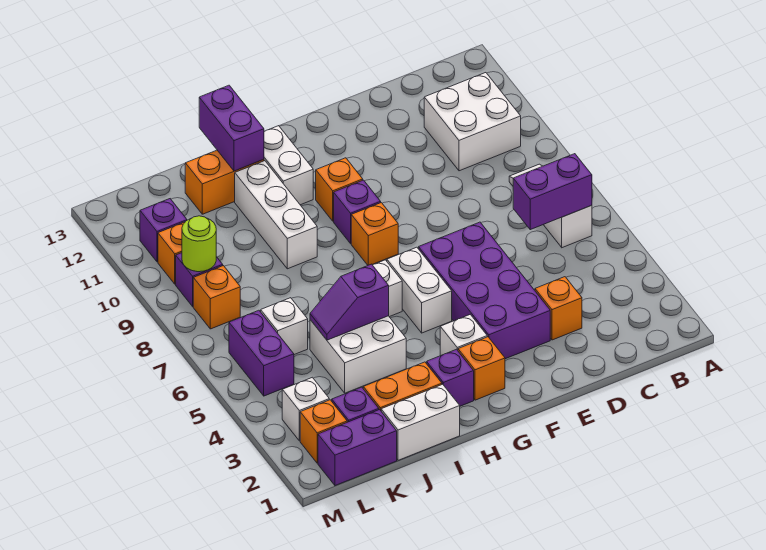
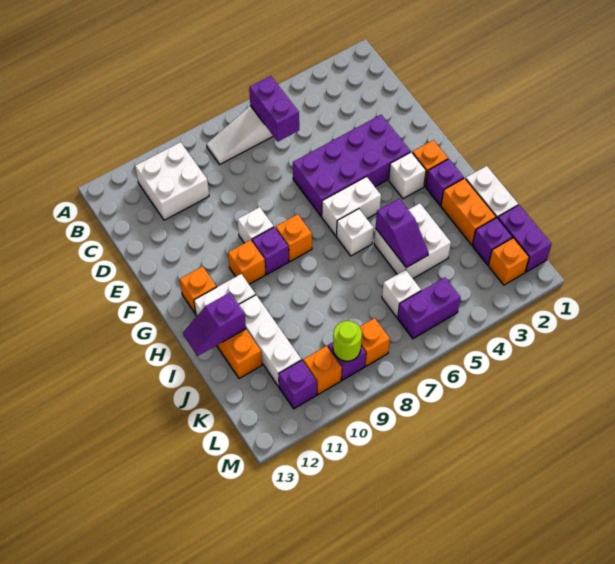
orange 1x1 brick [535,277,582,340] -> orange 1x1 brick moved to [180,266,216,314]
white 1x3 brick [235,161,317,269] -> white 1x3 brick turned to [239,295,301,386]
purple 1x2 brick [199,85,264,171] -> purple 1x2 slope [183,293,246,356]
white 1x1 brick [282,377,329,441] -> white 1x1 brick moved to [237,207,274,243]

